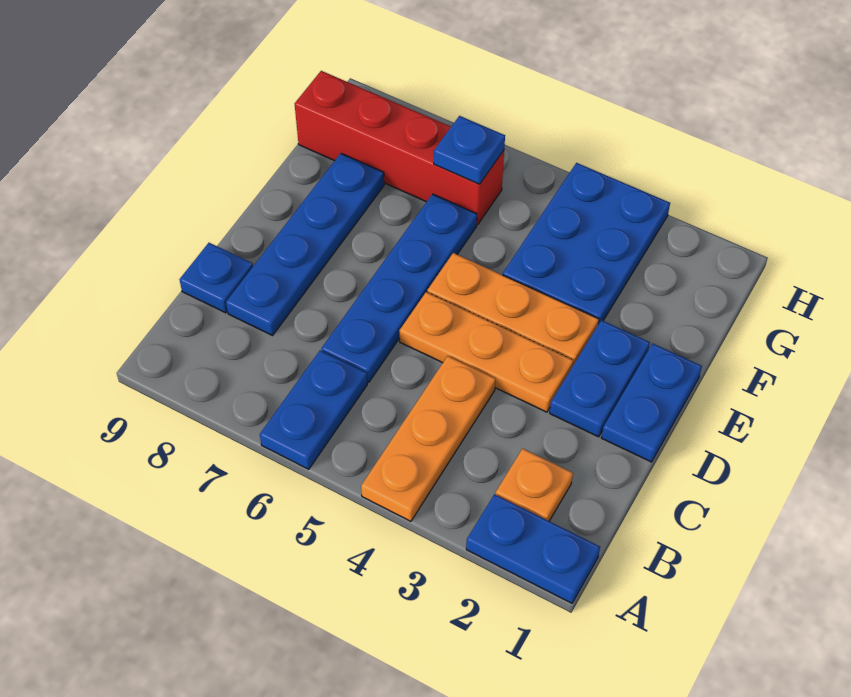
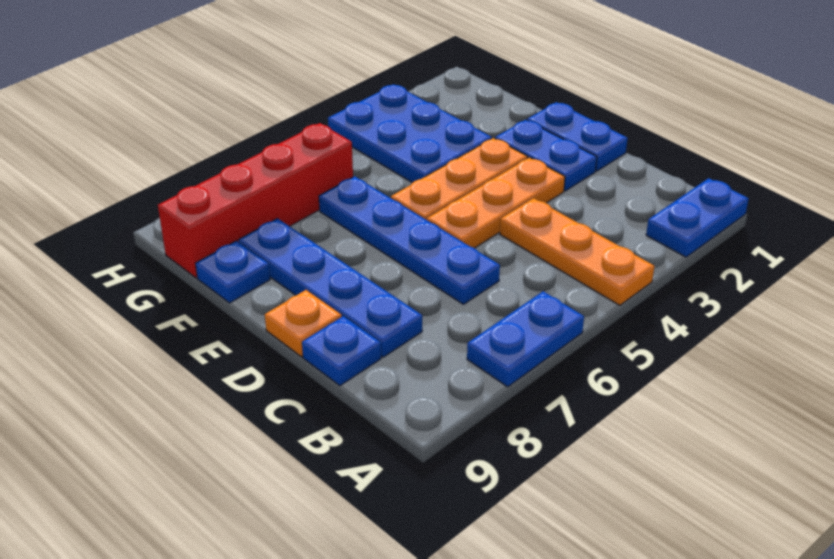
blue 1x2 plate [260,350,367,469] -> blue 1x2 plate turned to [467,291,584,387]
orange 1x1 plate [496,448,573,521] -> orange 1x1 plate moved to [265,290,342,357]
blue 1x1 plate [434,116,505,184] -> blue 1x1 plate moved to [195,241,270,303]

